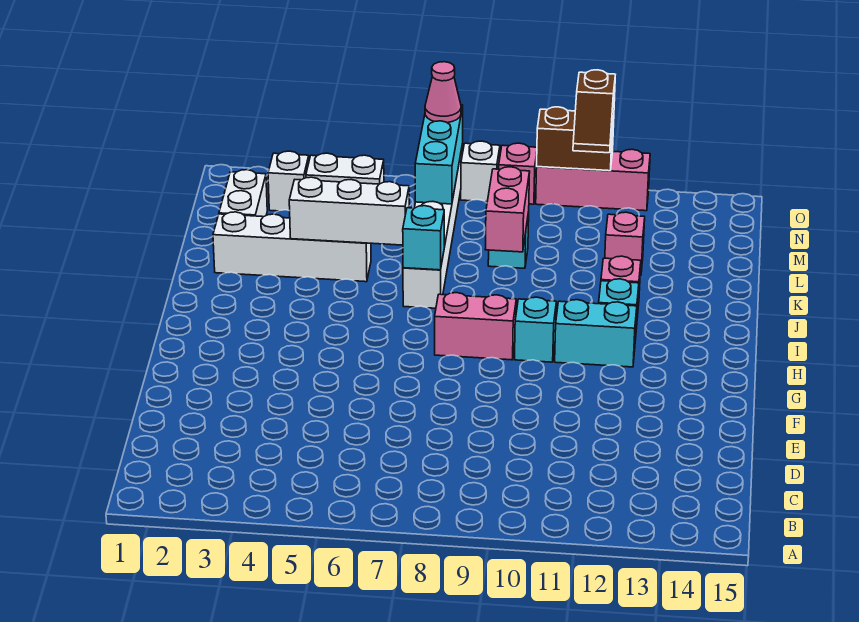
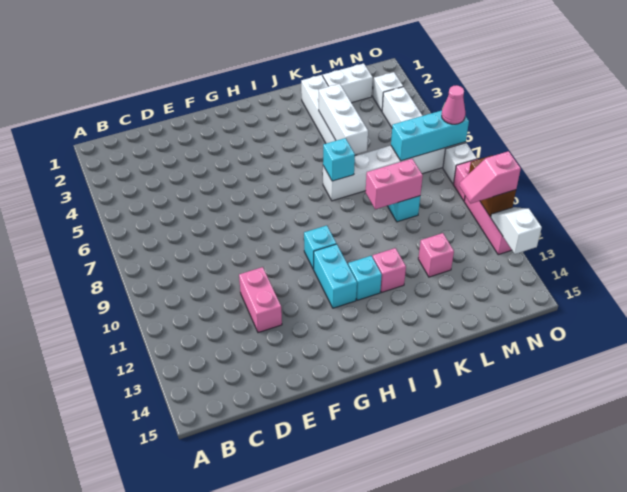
pink 1x2 brick [435,293,516,360] -> pink 1x2 brick moved to [239,267,282,333]
brown 1x2 slope [573,70,615,153] -> pink 1x2 slope [459,151,521,203]
none -> white 1x2 slope [491,207,542,254]

